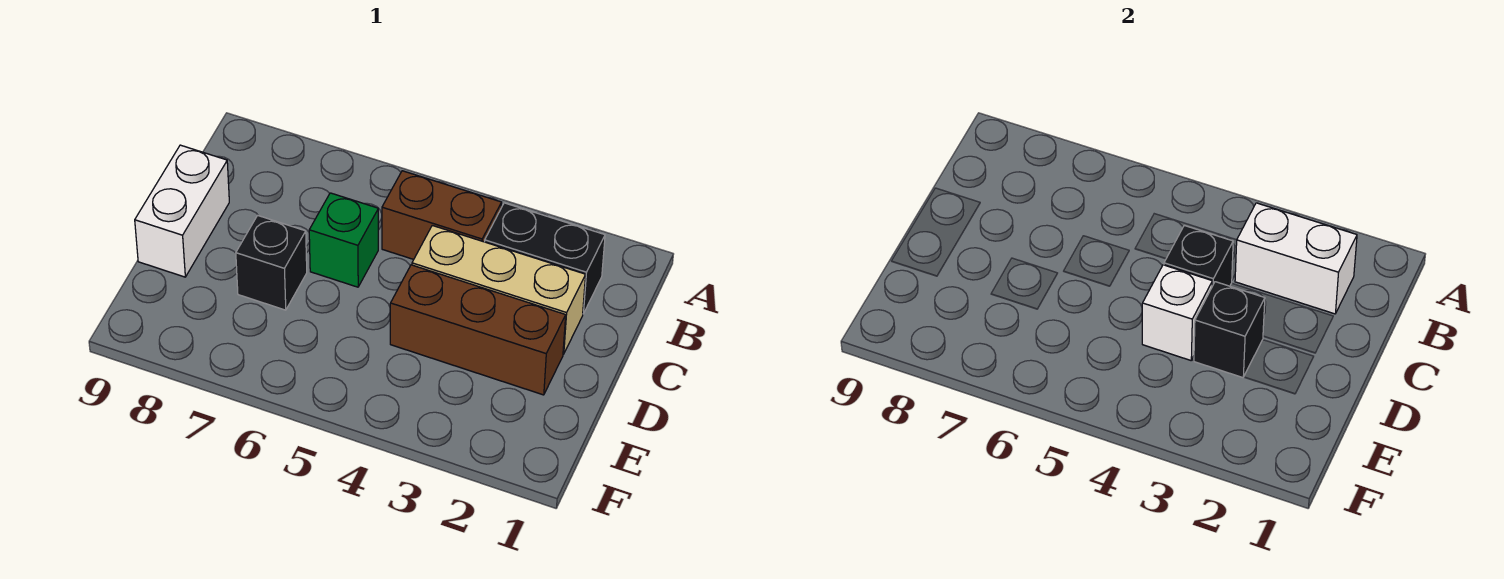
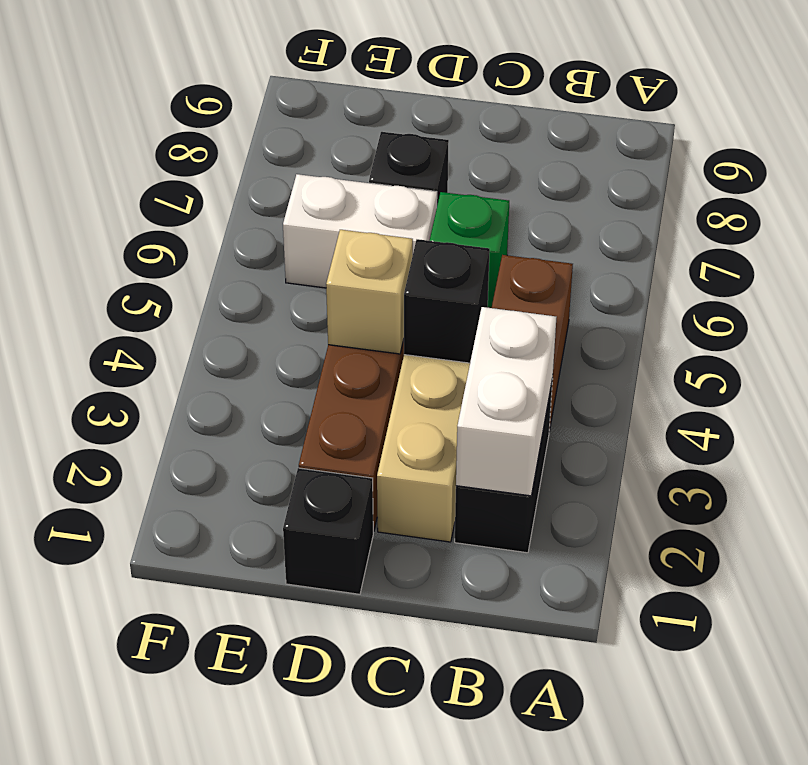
white 1x2 brick [135,145,229,277] -> white 1x2 brick moved to [283,174,437,288]
black 1x1 brick [1194,282,1265,378] -> black 1x1 brick moved to [283,468,373,594]
white 1x1 brick [1142,265,1212,360] -> tan 1x1 brick [326,230,413,354]

